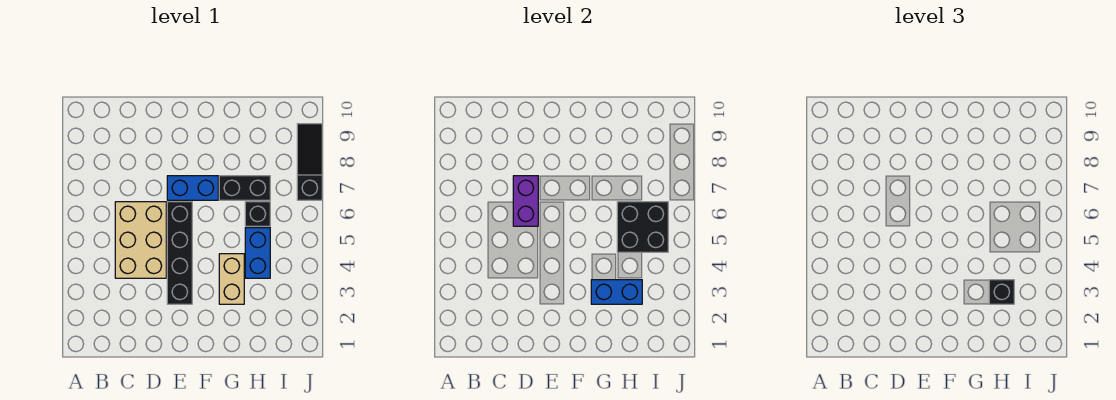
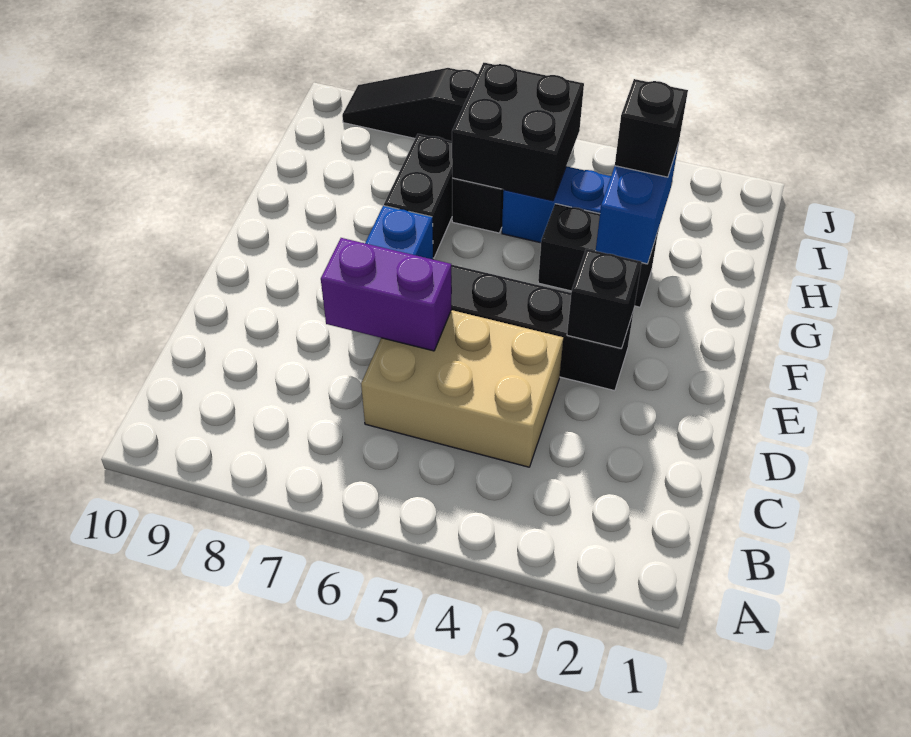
none -> black 1x1 brick [567,249,642,349]
tan 1x2 brick [219,254,244,304] -> black 1x2 brick [538,204,659,307]

